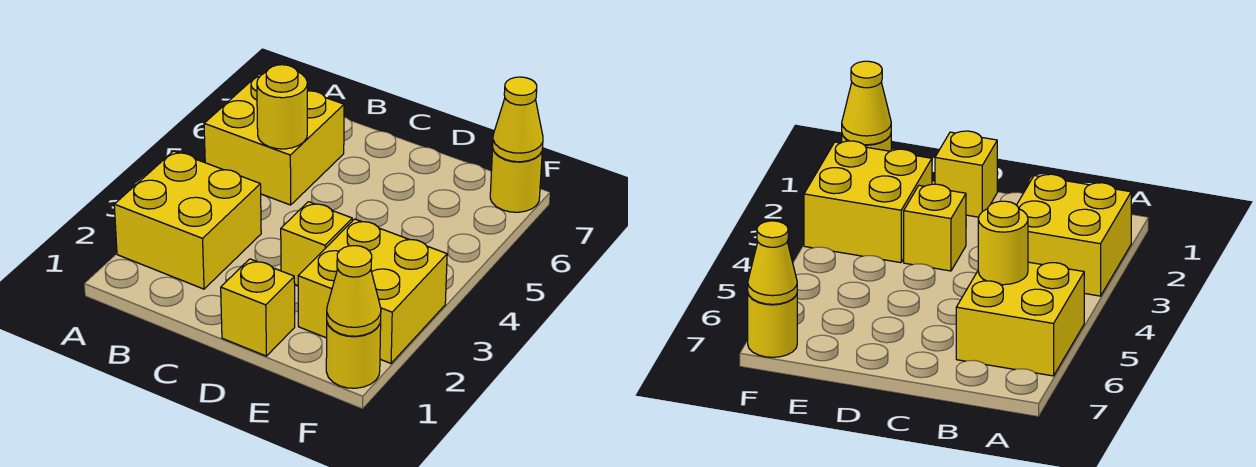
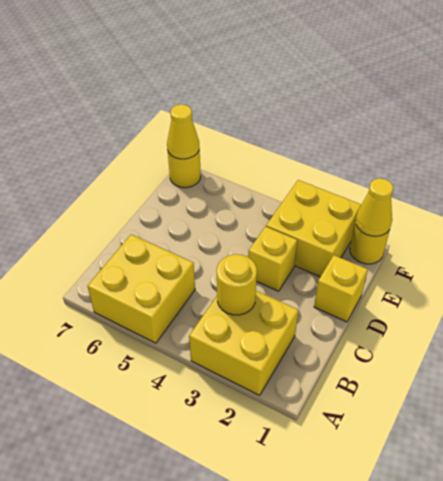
yellow 1x1 round brick [257,65,307,149] -> yellow 1x1 round brick moved to [217,254,257,315]

